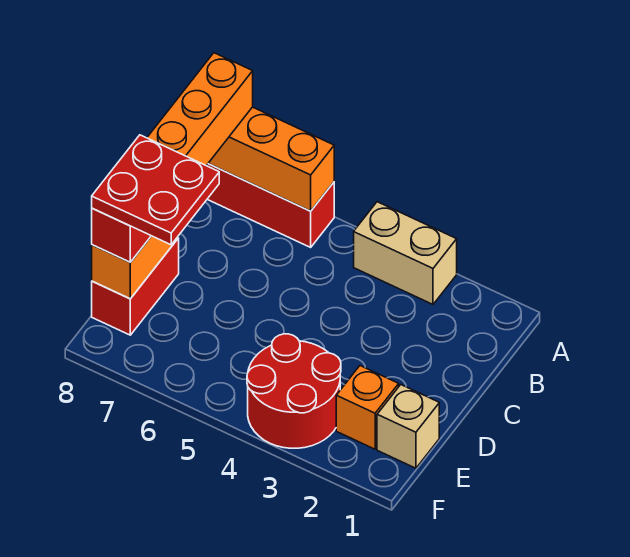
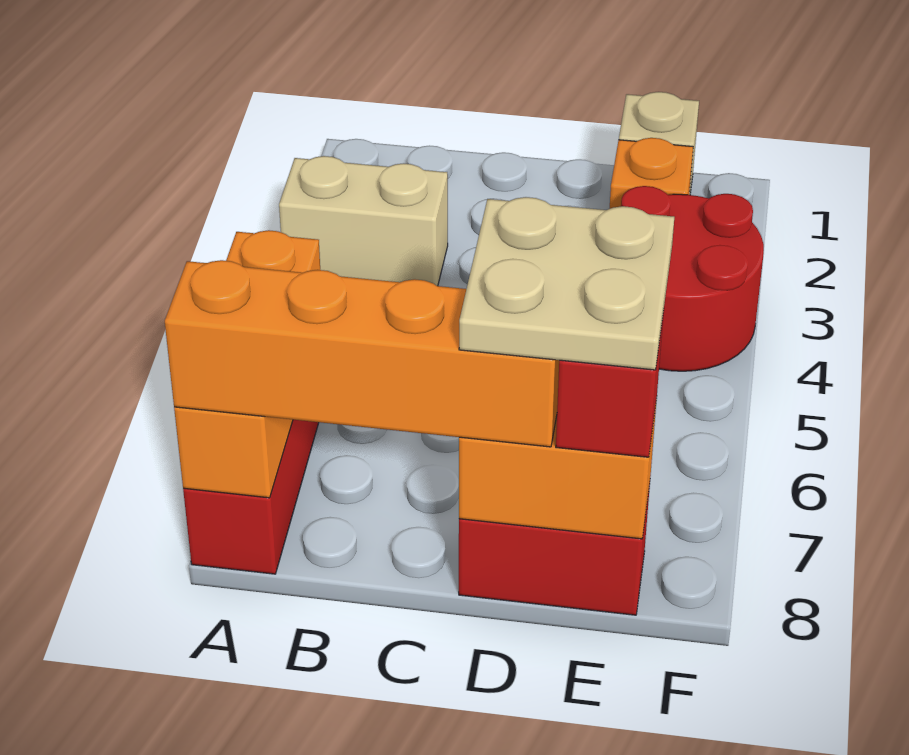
tan 1x2 brick [354,202,457,304] -> tan 1x2 brick turned to [279,156,448,286]
red 2x2 plate [92,135,219,245] -> tan 2x2 plate [459,197,674,370]

